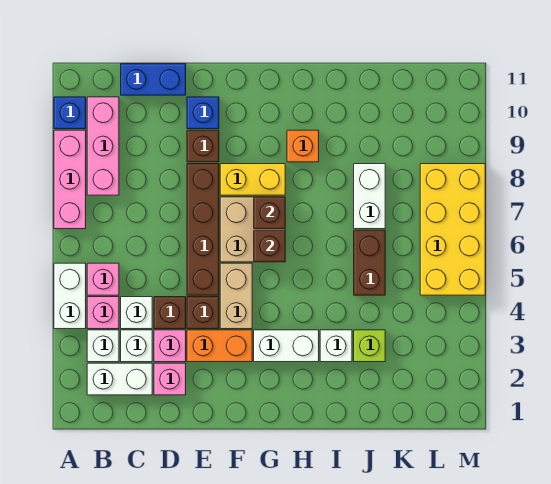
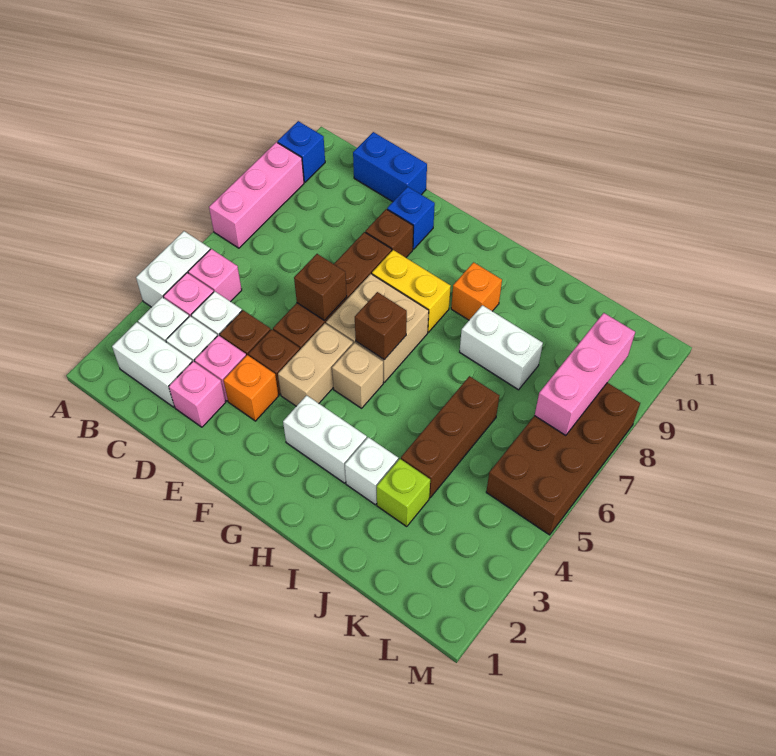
pink 1x3 brick [87,97,119,195] -> pink 1x3 brick moved to [535,313,635,436]
orange 1x2 brick [187,330,252,362] -> orange 1x1 brick [223,355,278,421]
none -> tan 1x1 brick [332,343,383,408]
brown 1x1 brick [254,197,285,229] -> brown 1x1 brick moved to [294,254,347,320]
brown 1x2 brick [354,230,385,295] -> brown 1x3 brick [401,376,499,498]
white 1x2 brick [354,164,385,229] -> white 1x2 brick turned to [460,305,543,390]
yellow 2x4 brick [420,164,485,295] -> brown 2x4 brick [486,383,640,535]

